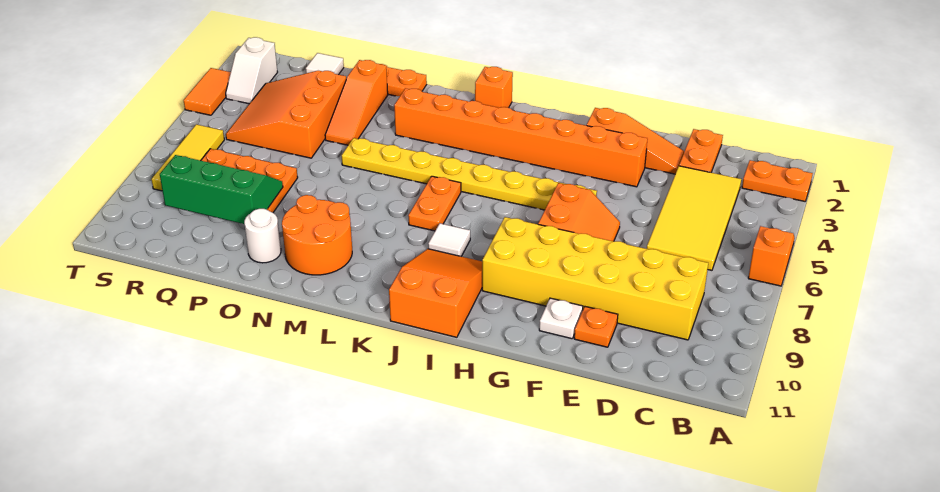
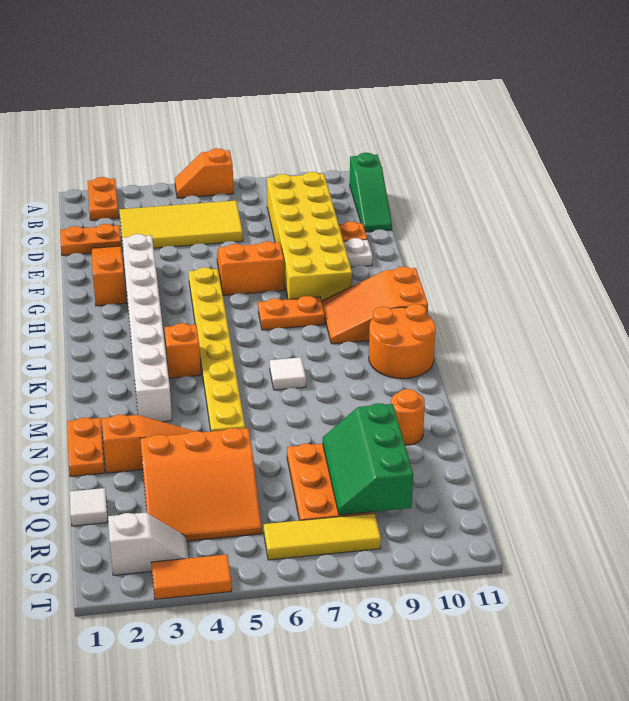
none -> green 1x3 slope [350,153,392,232]
orange 1x8 brick [394,88,648,187] -> white 1x8 brick [122,234,172,422]
white 1x1 tile [428,223,470,256] -> white 1x1 tile moved to [270,357,306,390]
orange 1x1 brick [475,67,513,108] -> orange 1x1 brick moved to [164,323,201,378]
orange 1x2 plate [408,176,461,231] -> orange 1x2 plate moved to [258,296,325,330]
orange 2x2 round brick [282,195,352,275] -> orange 2x2 round brick moved to [369,304,436,379]
white 1x1 round brick [244,209,281,263] -> orange 1x1 round brick [391,389,425,445]

